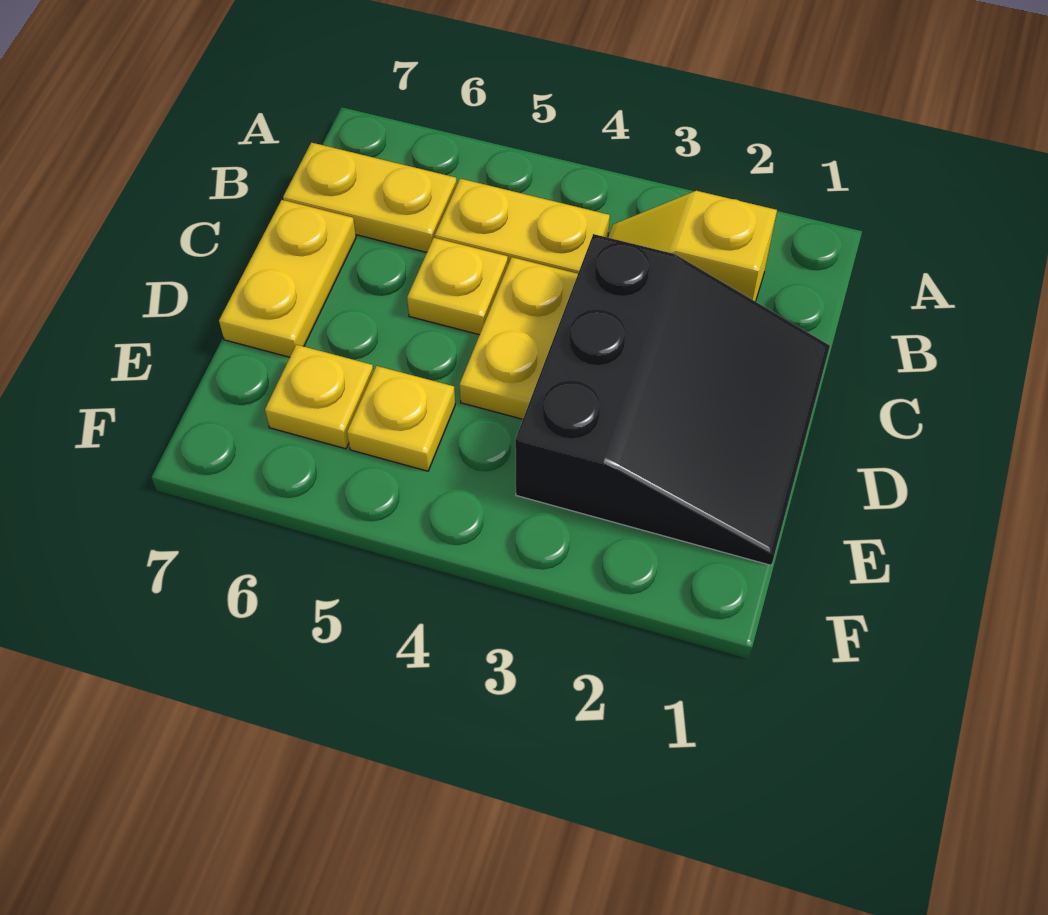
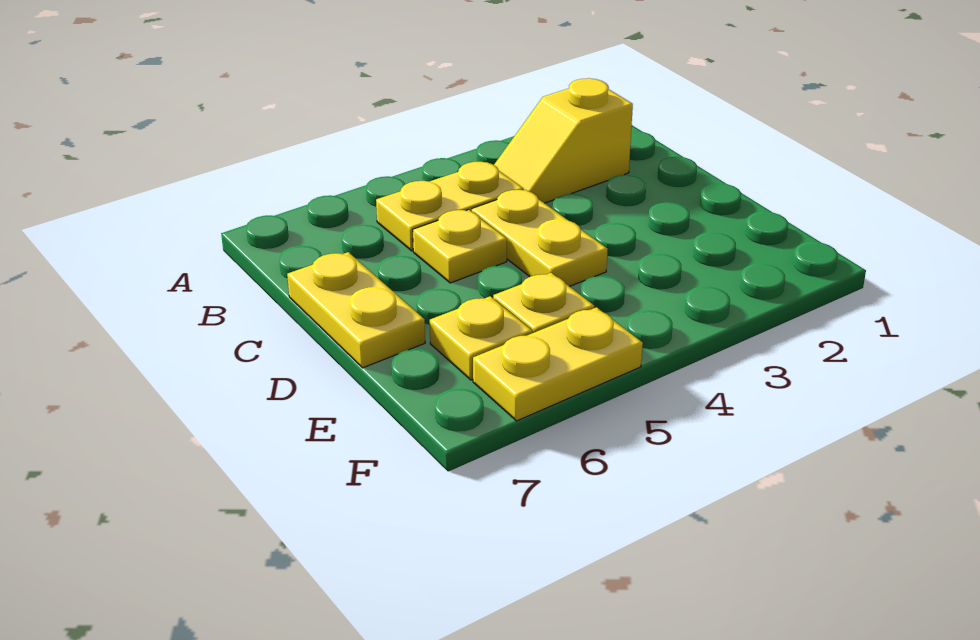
yellow 1x2 plate [283,143,457,252] -> yellow 1x2 plate moved to [473,307,643,421]
black 3x3 slope [515,234,830,565] -> none

